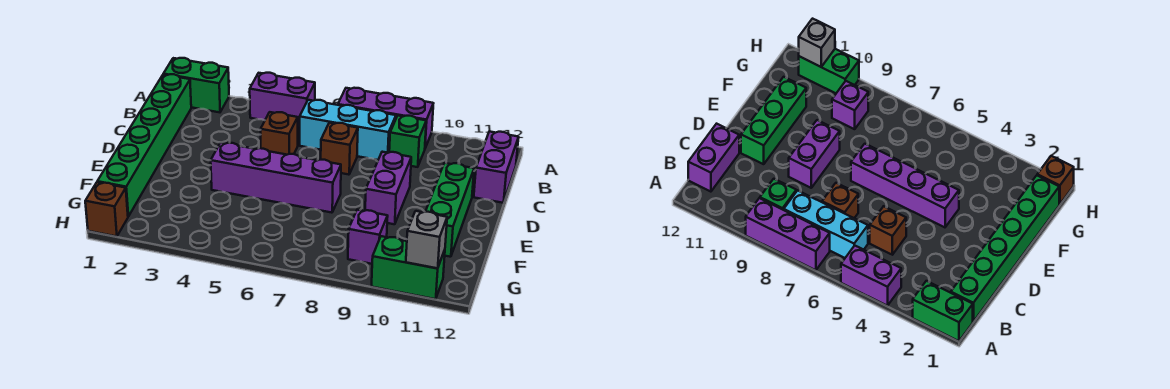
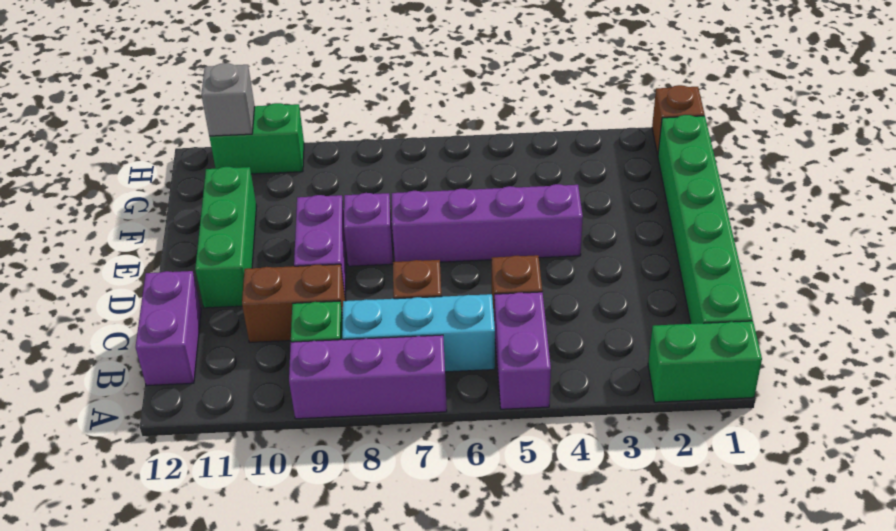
purple 1x2 brick [250,73,315,127] -> purple 1x2 brick turned to [494,292,551,409]
none -> brown 1x2 brick [242,264,345,342]
purple 1x1 brick [348,210,388,264] -> purple 1x1 brick moved to [344,193,393,266]

